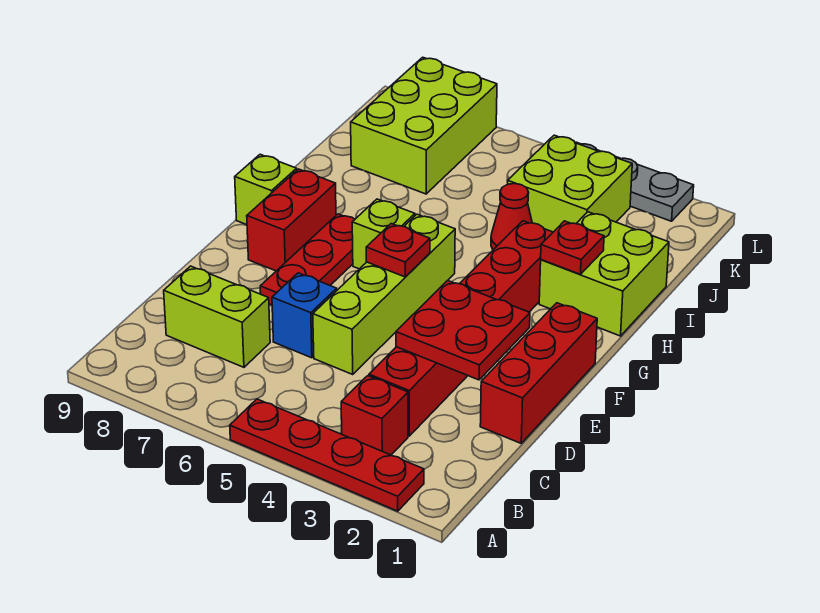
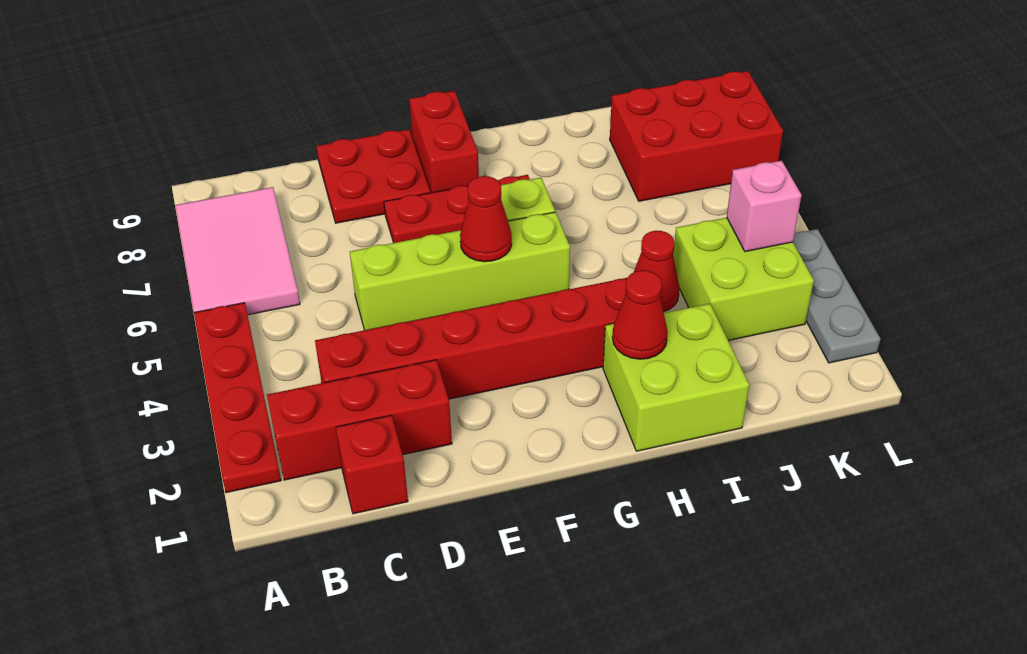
none -> pink 2x3 tile [175,187,300,315]
red 1x1 brick [341,376,408,455] -> red 1x1 brick moved to [336,415,408,514]
lime 1x2 brick [164,266,270,367] -> none
red 1x3 brick [480,303,597,443] -> red 1x3 brick moved to [267,360,452,480]
red 2x2 plate [396,280,530,380] -> red 2x2 plate moved to [316,129,430,223]
blue 1x1 brick [272,273,337,358] -> none
red 1x1 plate [366,224,430,277] -> red 1x1 cone [460,176,512,262]
red 1x2 brick [247,169,336,271] -> red 1x2 brick turned to [409,91,479,193]
lime 1x1 brick [235,154,297,225] -> none
red 1x1 plate [541,221,604,274] -> red 1x1 cone [612,270,668,359]
lime 2x3 brick [351,57,497,194] -> red 2x3 brick [610,71,783,201]
none -> pink 1x1 brick [727,161,801,252]

